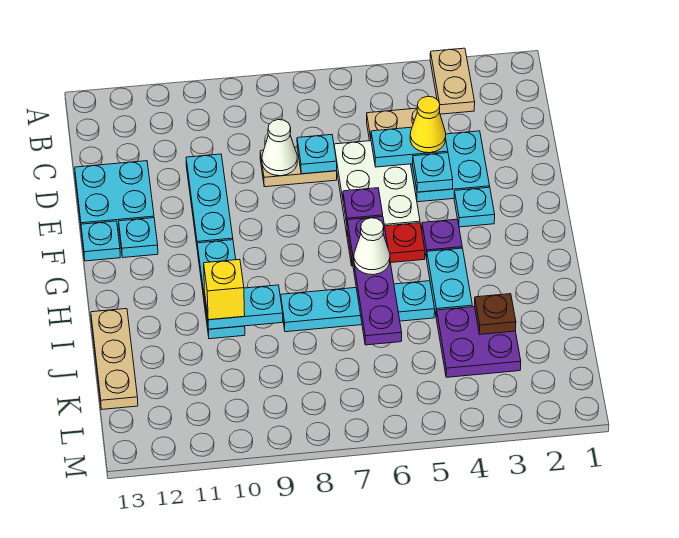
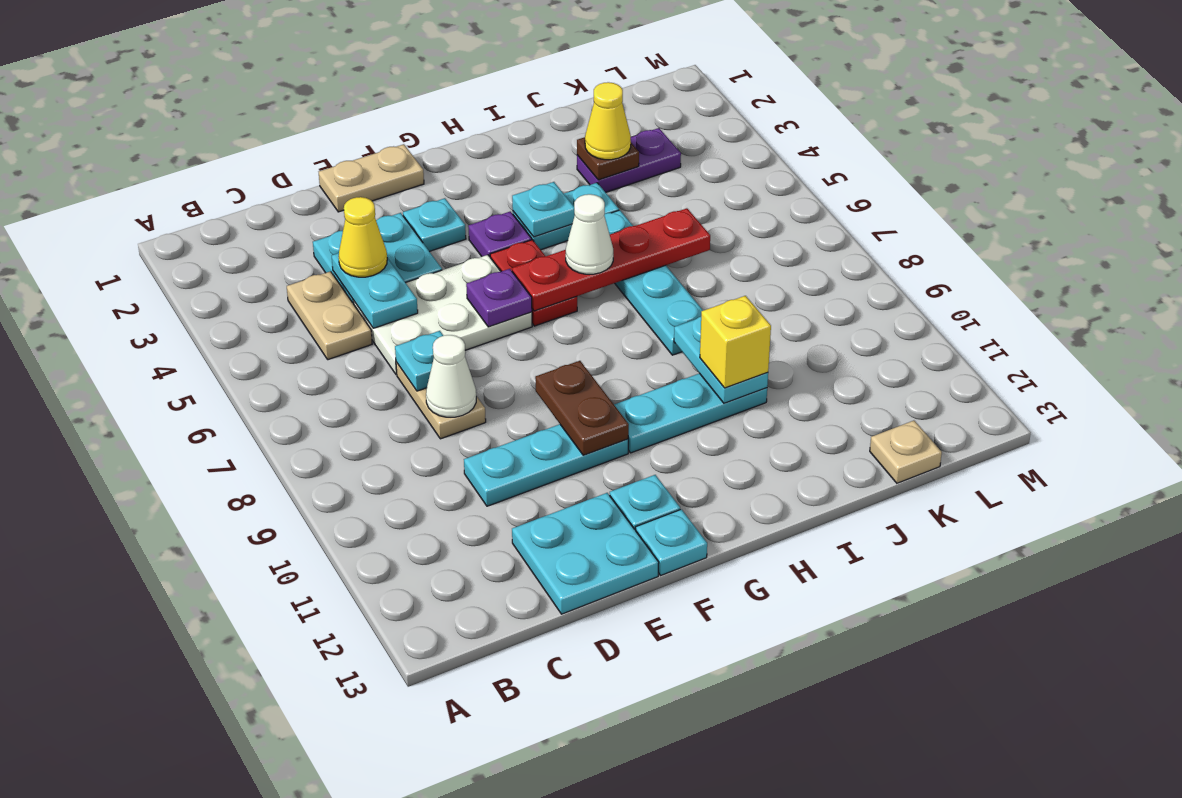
tan 1x2 plate [430,48,475,114] -> tan 1x2 plate moved to [319,144,424,212]
cyan 1x1 plate [413,153,453,192] -> cyan 1x1 plate moved to [512,182,575,237]
none -> brown 1x2 plate [535,361,629,455]
purple 1x4 plate [347,216,402,345] -> red 1x4 plate [512,208,710,311]
tan 1x3 plate [91,309,138,409] -> tan 1x1 plate [870,421,942,483]
purple 2x2 plate [436,307,521,377] -> purple 1x2 plate [577,128,681,192]
none -> yellow 1x1 cone [585,82,631,160]

